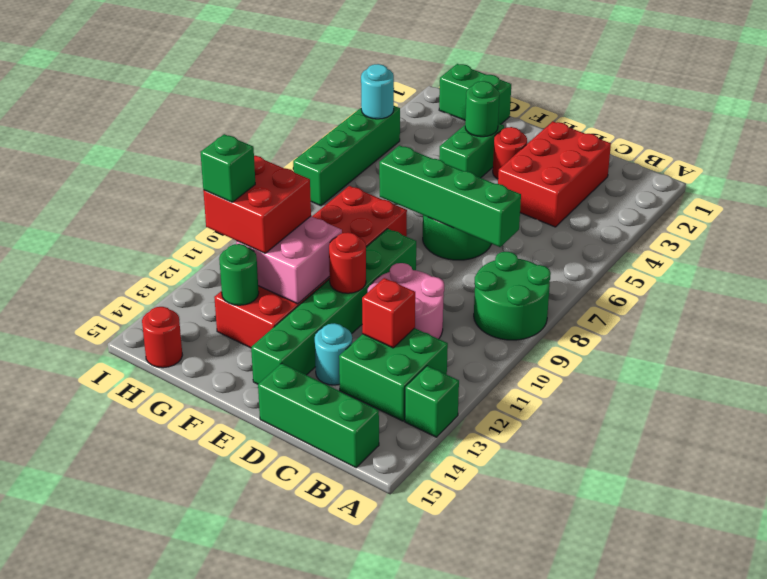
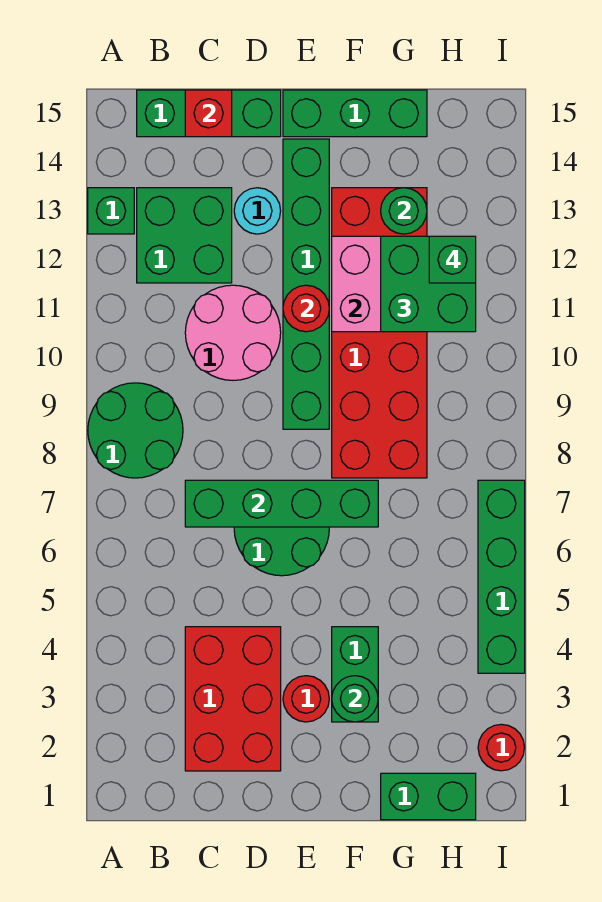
red 1x1 brick [362,278,415,348] -> red 1x1 brick moved to [185,90,232,137]
none -> green 1x3 brick [283,90,427,137]
red 2x2 brick [203,156,311,253] -> green 2x2 brick [381,236,476,332]
red 1x1 round brick [142,307,182,368] -> red 1x1 round brick moved to [478,724,525,771]
cyan 1x1 round brick [361,64,394,119] -> none

